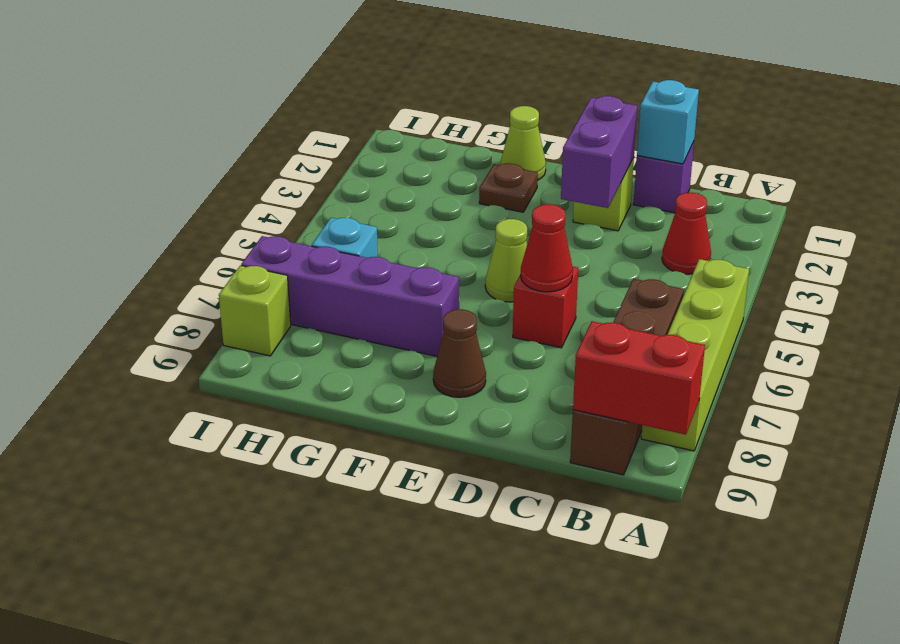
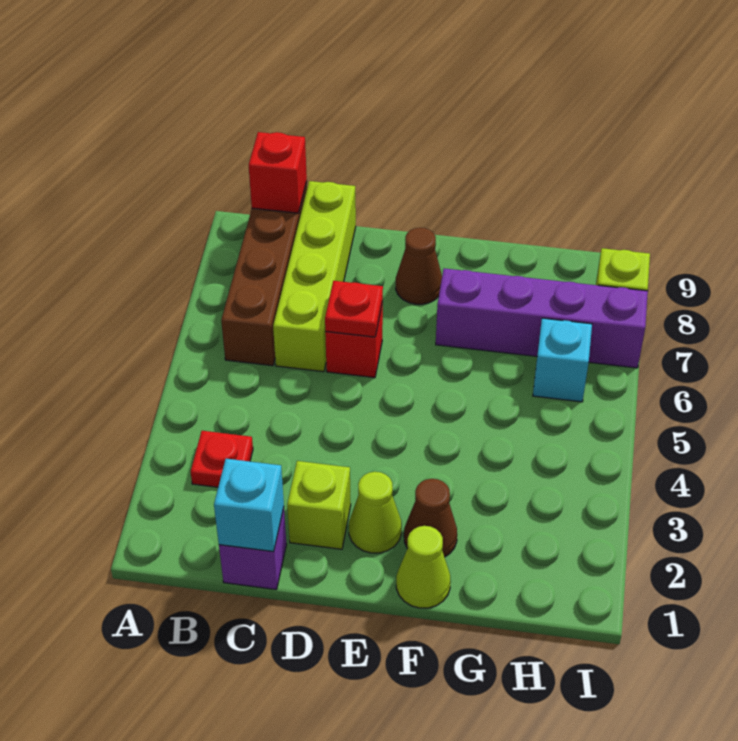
lime 1x4 brick [641,259,749,451] -> lime 1x4 brick moved to [273,181,356,372]
red 1x2 brick [573,321,705,435] -> red 1x1 brick [249,132,307,213]
red 1x1 cone [662,192,711,274] -> red 1x1 plate [191,431,253,487]
purple 1x2 brick [561,96,637,208] -> none
red 1x1 cone [521,204,573,292] -> red 1x1 plate [325,281,383,337]
lime 1x1 cone [485,219,527,302] -> lime 1x1 cone moved to [349,472,402,553]
brown 1x1 plate [479,163,538,212] -> brown 1x1 cone [404,479,457,557]

